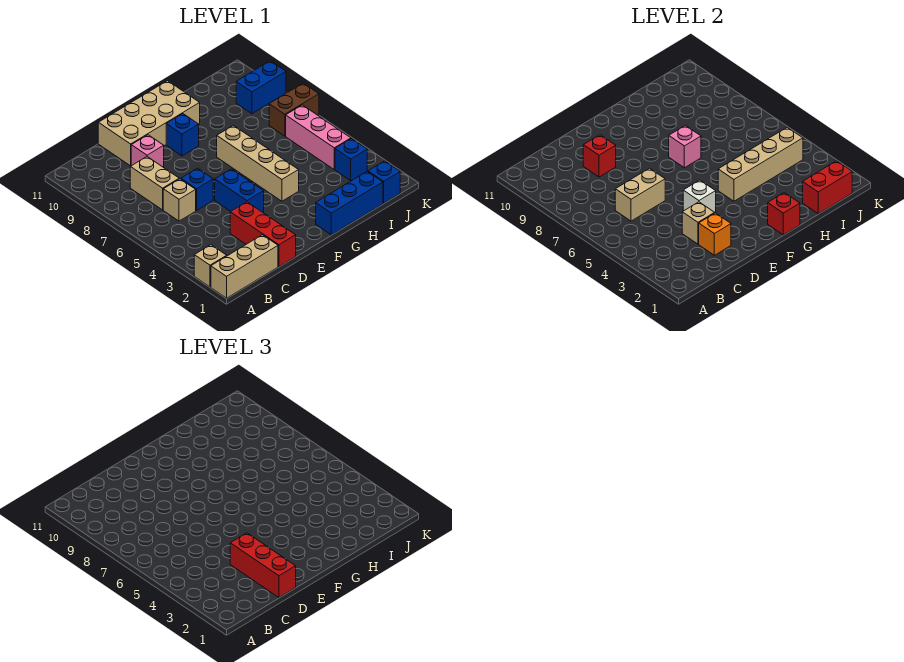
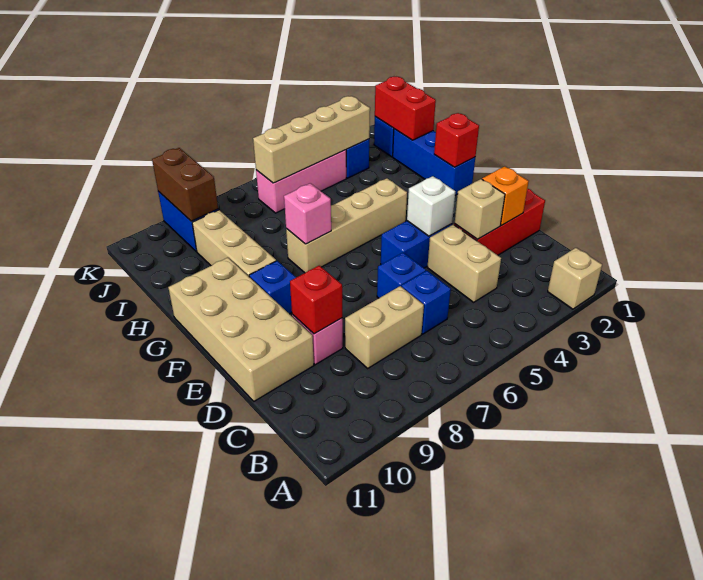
tan 1x3 brick [211,235,278,298] -> tan 1x3 brick moved to [192,210,276,276]
tan 1x1 brick [163,179,196,221] -> blue 1x1 brick [401,271,451,334]
tan 1x2 brick [615,168,665,221] -> tan 1x2 brick moved to [427,225,501,302]
red 1x3 brick [230,533,296,597] -> none
tan 1x4 brick [718,127,803,201] -> tan 1x4 brick turned to [253,96,370,183]
brown 1x2 brick [269,83,319,136] -> brown 1x2 brick moved to [152,148,218,221]

